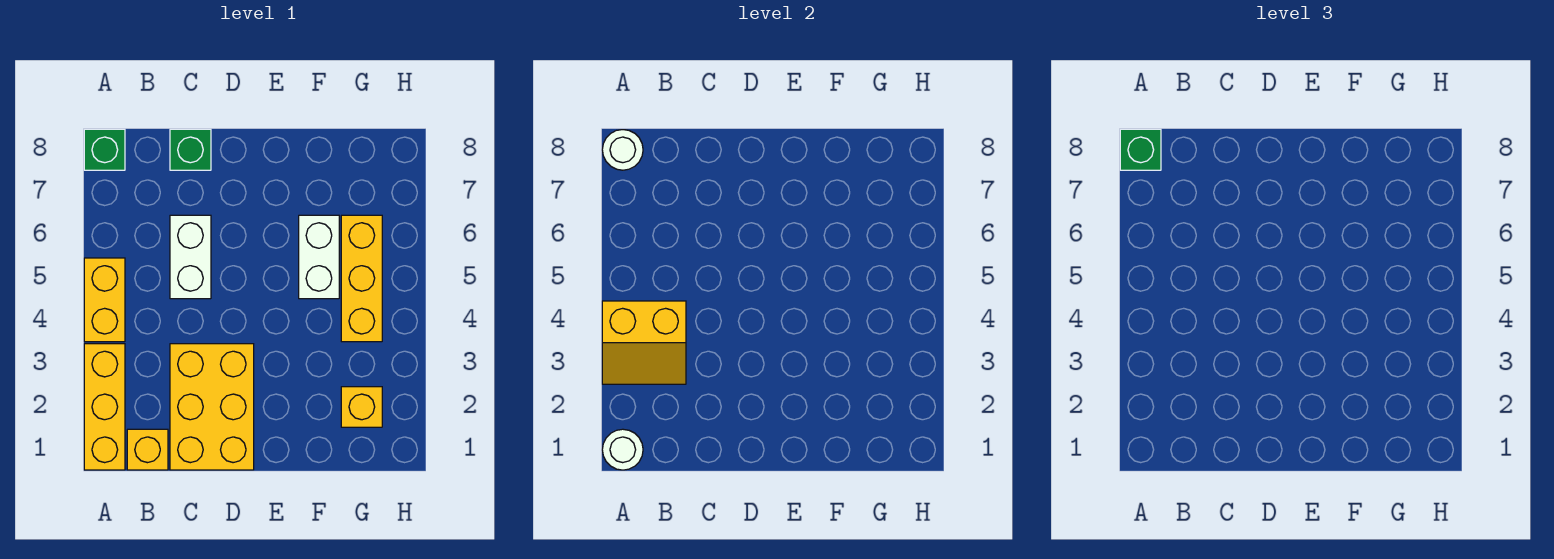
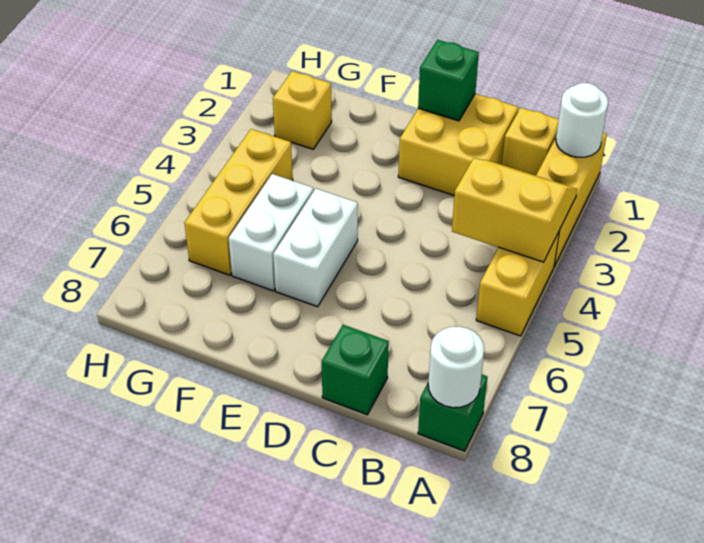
green 1x1 brick [1120,129,1161,170] -> green 1x1 brick moved to [418,40,479,121]
yellow 2x3 brick [170,344,254,470] -> yellow 2x2 brick [398,94,518,195]
white 1x2 brick [170,215,211,299] -> white 1x2 brick moved to [273,189,358,307]

